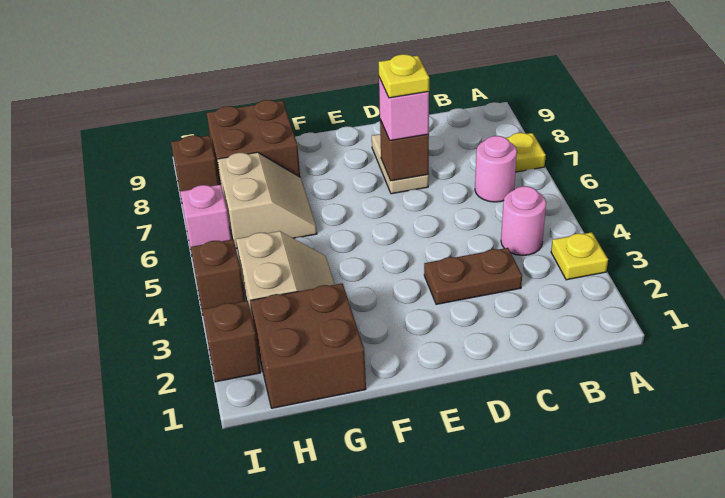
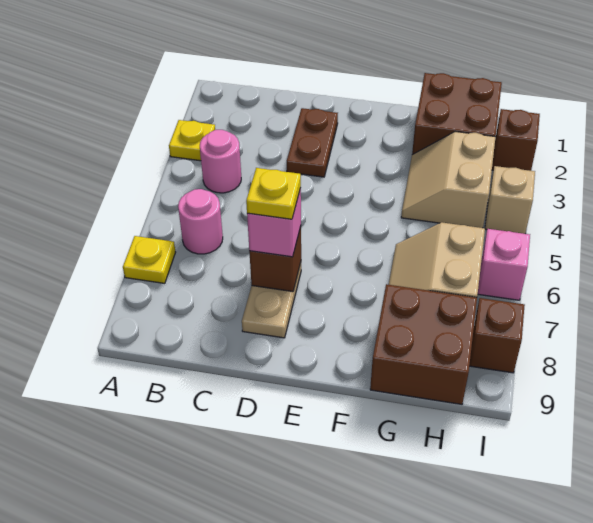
brown 1x2 plate [424,248,522,304] -> brown 1x2 plate turned to [287,108,338,177]
brown 1x1 brick [190,239,245,313] -> tan 1x1 brick [485,166,535,234]

